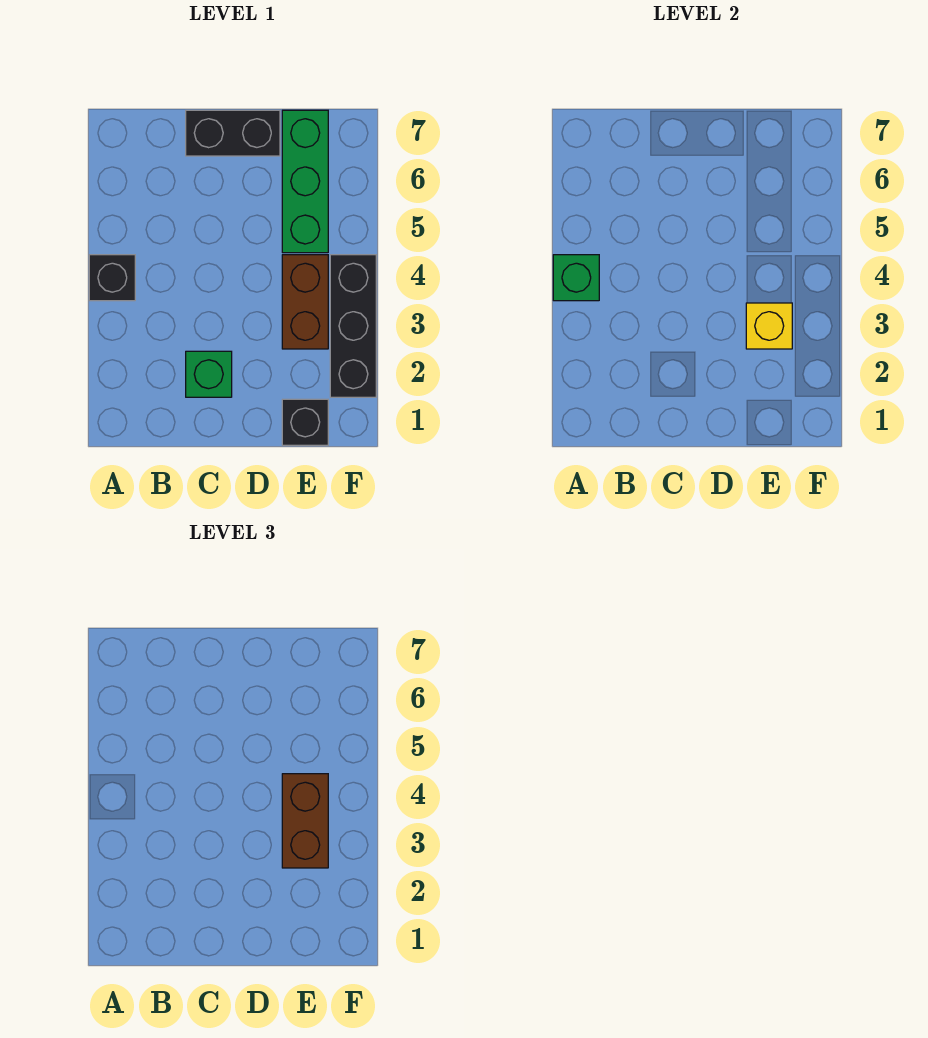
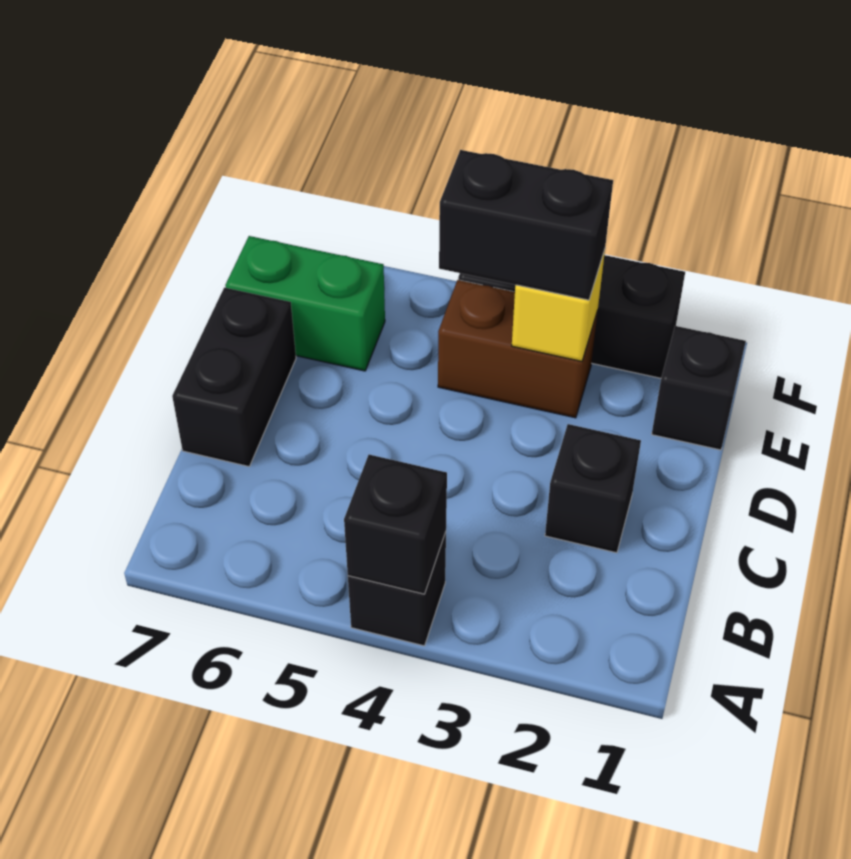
green 1x1 brick [553,255,599,301] -> black 1x1 brick [344,455,447,594]
green 1x1 brick [186,351,232,397] -> black 1x1 brick [545,424,641,553]
brown 1x2 brick [282,774,328,868] -> black 1x2 brick [439,150,613,300]
green 1x3 brick [282,110,328,253] -> green 1x2 brick [225,236,385,371]

